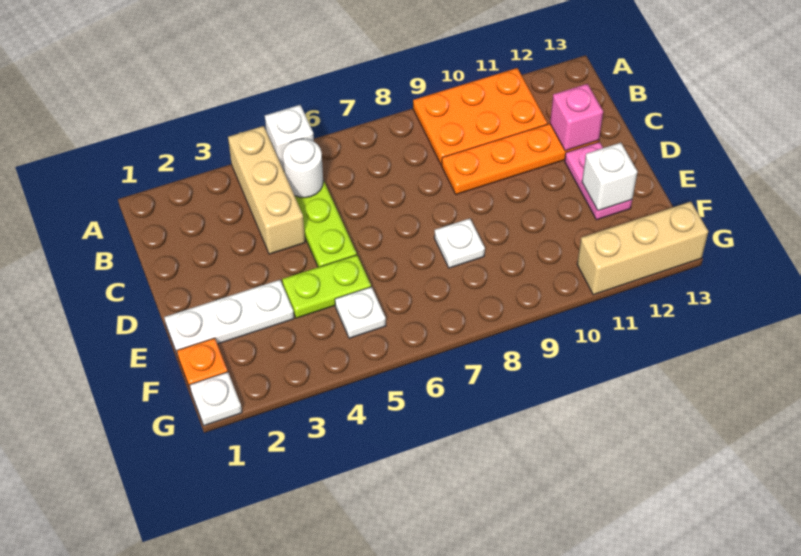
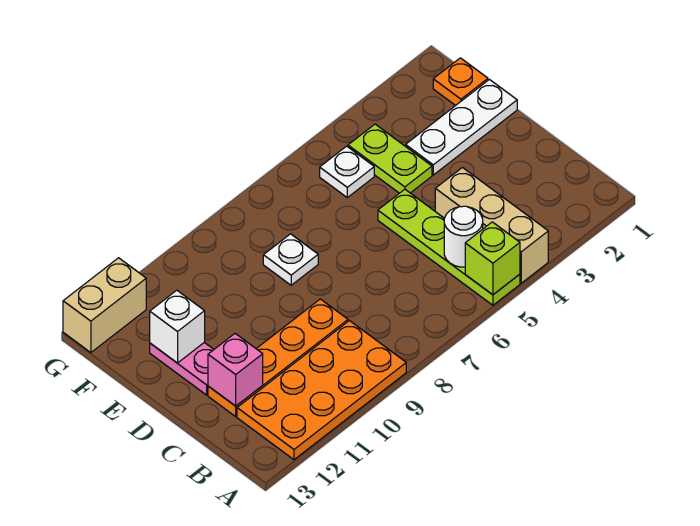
white 1x1 brick [265,105,314,171] -> lime 1x1 brick [465,222,520,295]
orange 2x3 plate [413,68,547,165] -> orange 2x4 plate [237,321,406,460]
lime 1x2 plate [282,255,371,318] -> lime 1x2 plate turned to [348,124,432,193]
white 1x1 plate [190,372,242,426] -> none
tan 1x3 brick [577,202,708,295] -> tan 1x2 brick [63,258,146,353]

